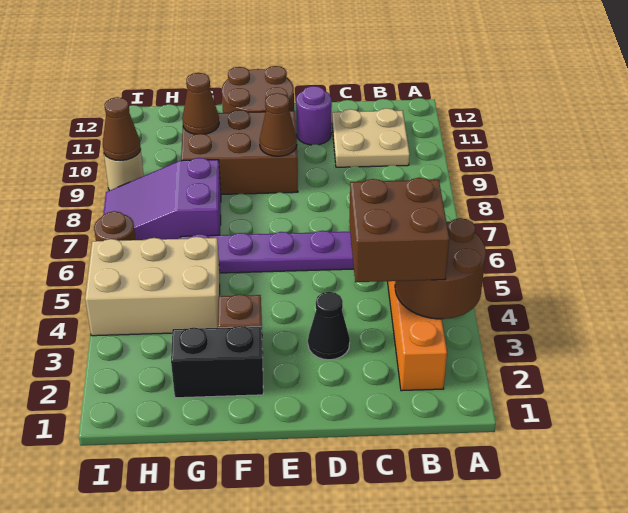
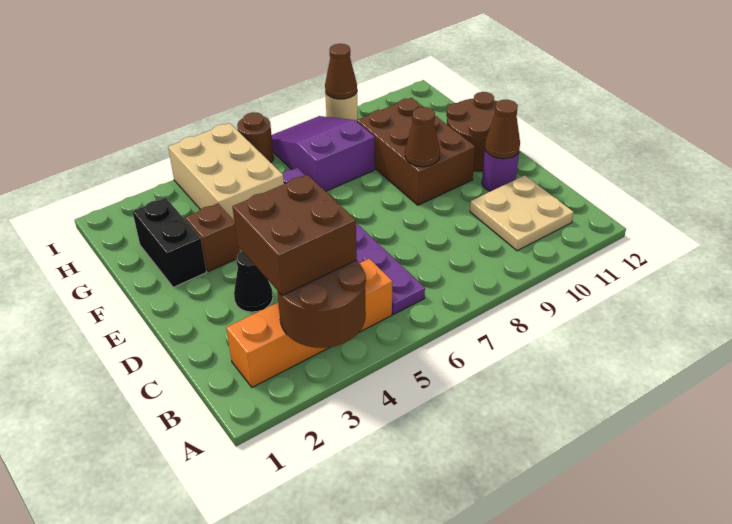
brown 1x1 cone [182,73,219,134] -> brown 1x1 cone moved to [485,100,520,159]

